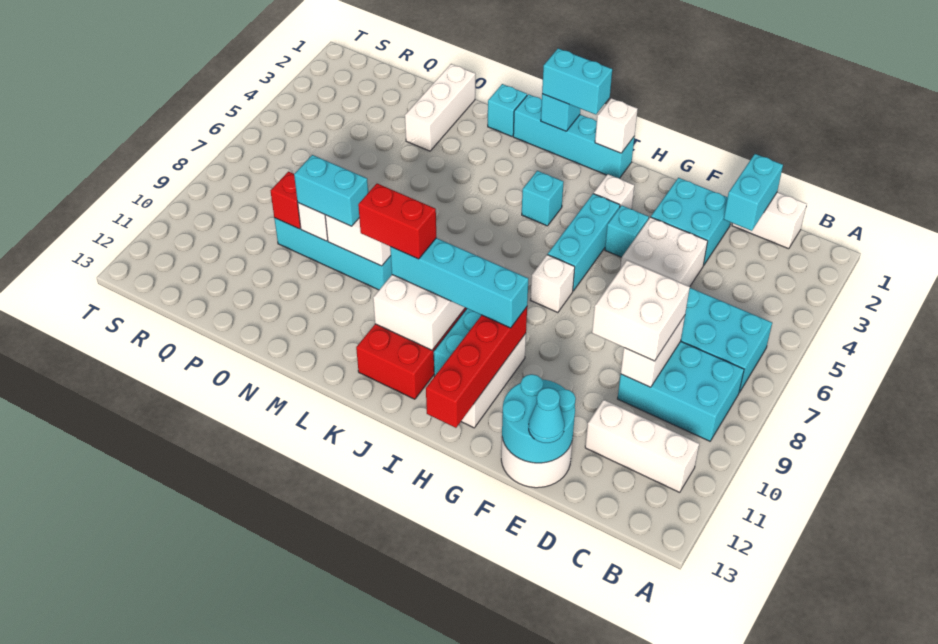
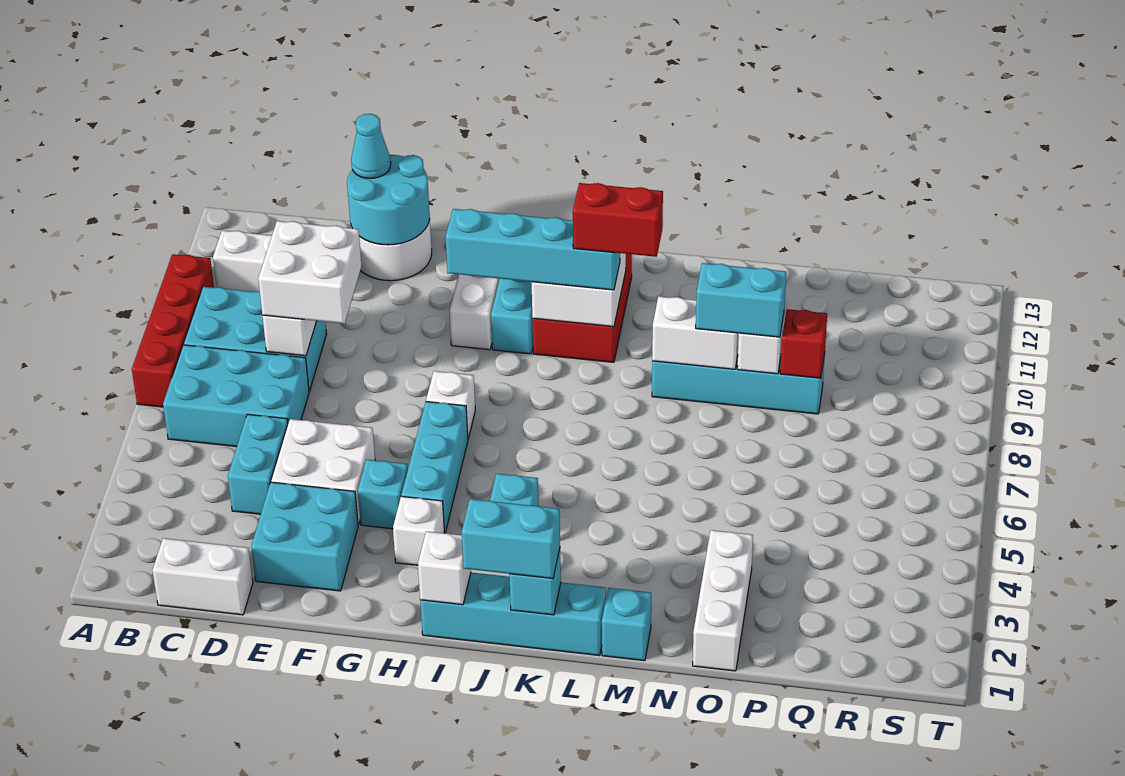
cyan 1x2 brick [724,154,783,231] -> cyan 1x2 brick moved to [228,414,288,514]
red 1x4 brick [426,307,527,428] -> red 1x4 brick moved to [132,254,214,407]

